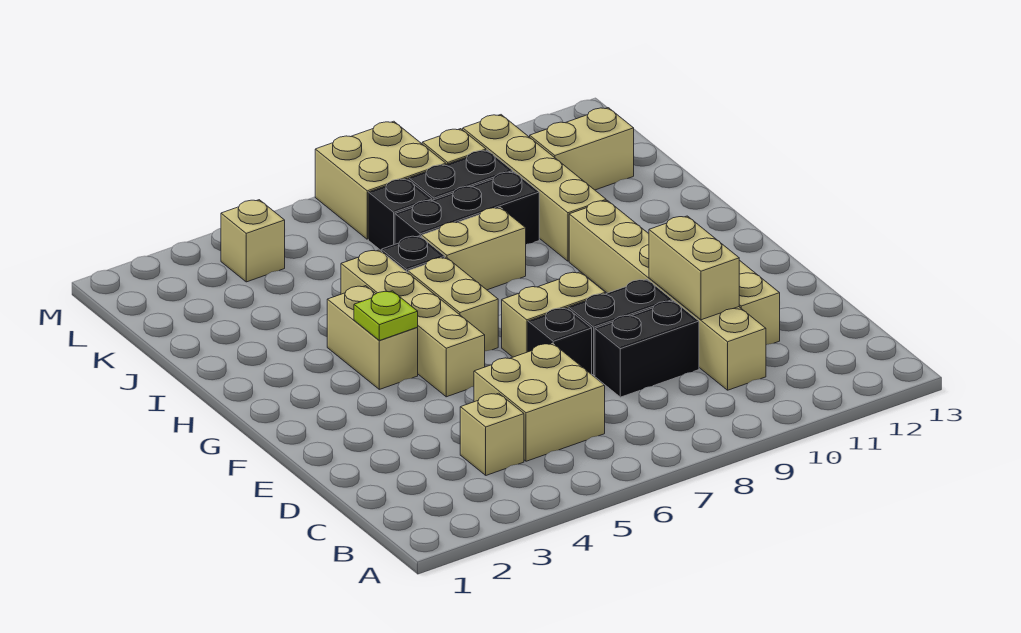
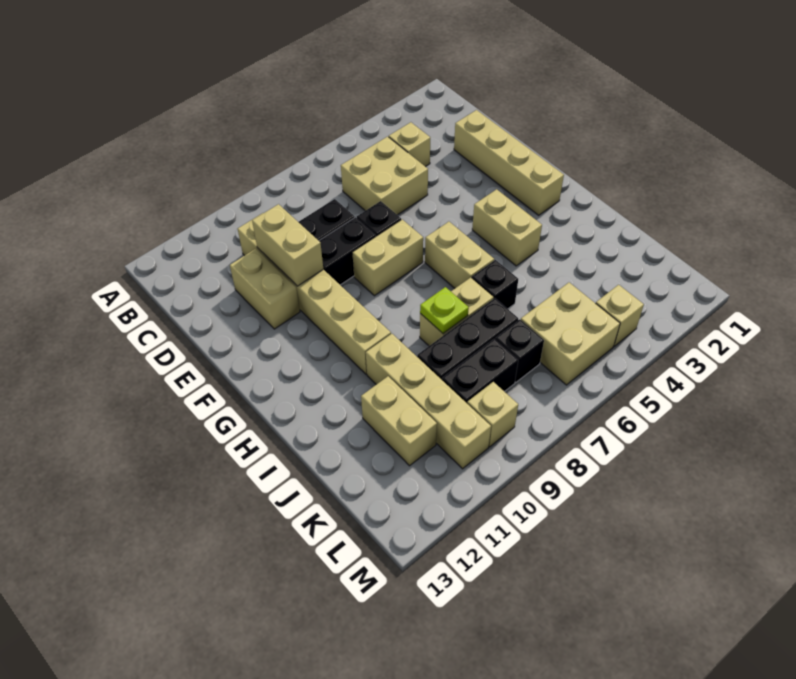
tan 1x4 brick [341,250,485,397] -> tan 1x4 brick moved to [454,110,564,215]
lime 1x1 plate [354,291,418,340] -> lime 1x1 plate moved to [420,287,469,333]
tan 1x2 brick [530,108,634,190] -> tan 1x2 brick turned to [361,376,437,466]
tan 2x2 brick [315,121,446,239] -> tan 2x2 brick moved to [521,283,620,385]

